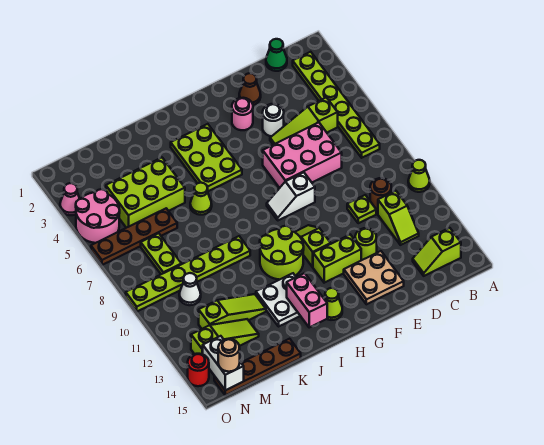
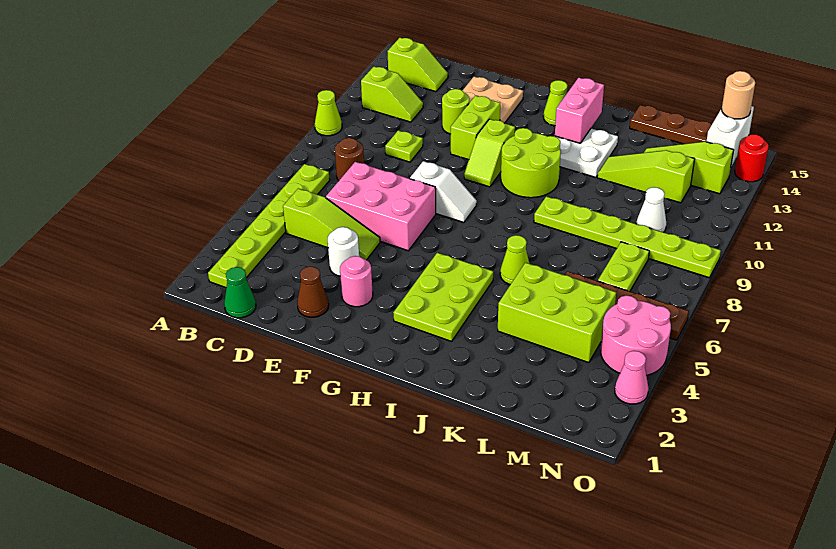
brown 1x1 round brick [370,178,391,210] -> brown 1x1 round brick moved to [335,138,364,181]
lime 1x2 slope [378,191,419,245] -> lime 1x2 slope turned to [361,67,423,122]
lime 1x2 brick [313,235,361,283] -> lime 1x2 brick turned to [451,96,500,160]

